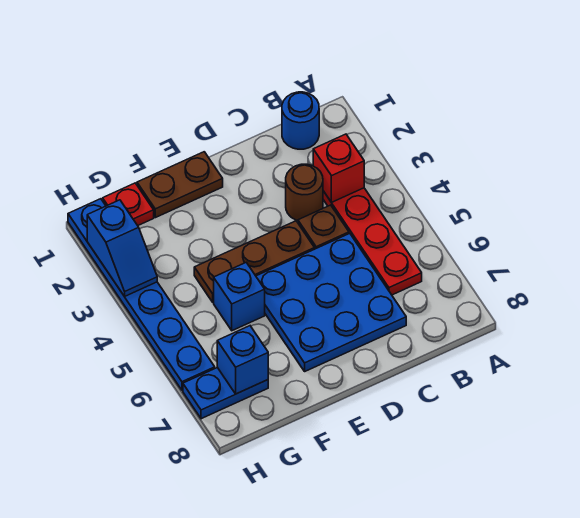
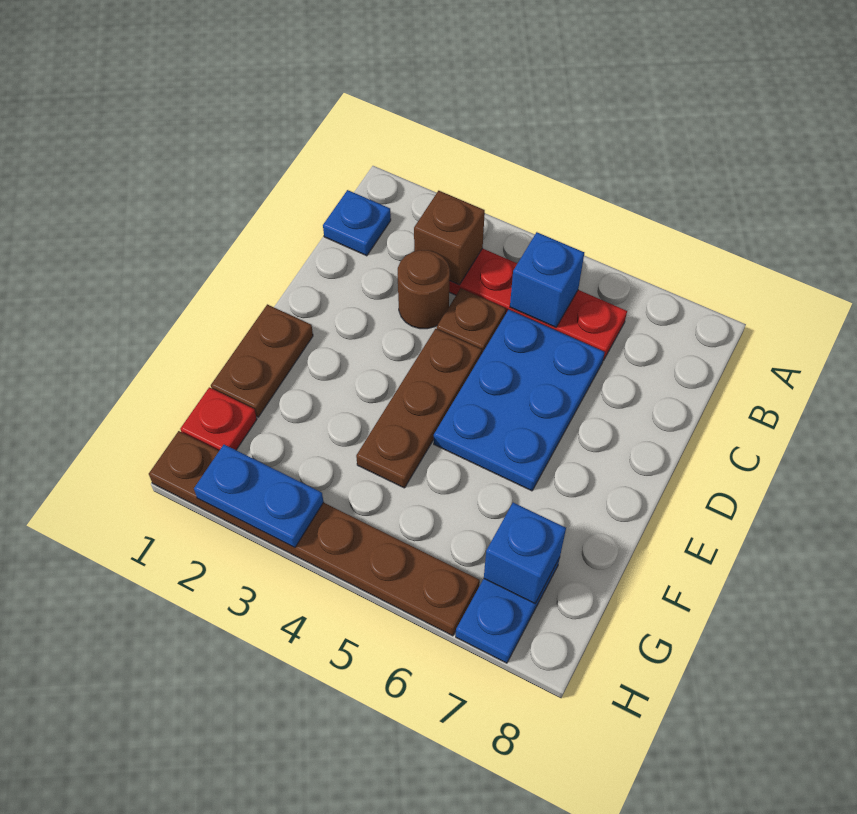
blue 1x1 round brick [282,92,319,149] -> blue 1x1 plate [323,190,391,256]
red 1x1 brick [313,134,364,202] -> brown 1x1 brick [414,191,485,285]
blue 3x3 plate [256,233,406,371] -> blue 2x3 plate [434,310,605,491]
blue 1x1 brick [214,263,265,331] -> blue 1x1 brick moved to [510,232,584,327]
blue 1x6 plate [68,199,215,390] -> brown 1x6 plate [149,431,480,636]
blue 1x2 slope [87,200,157,297] -> blue 1x2 plate [194,445,324,548]

